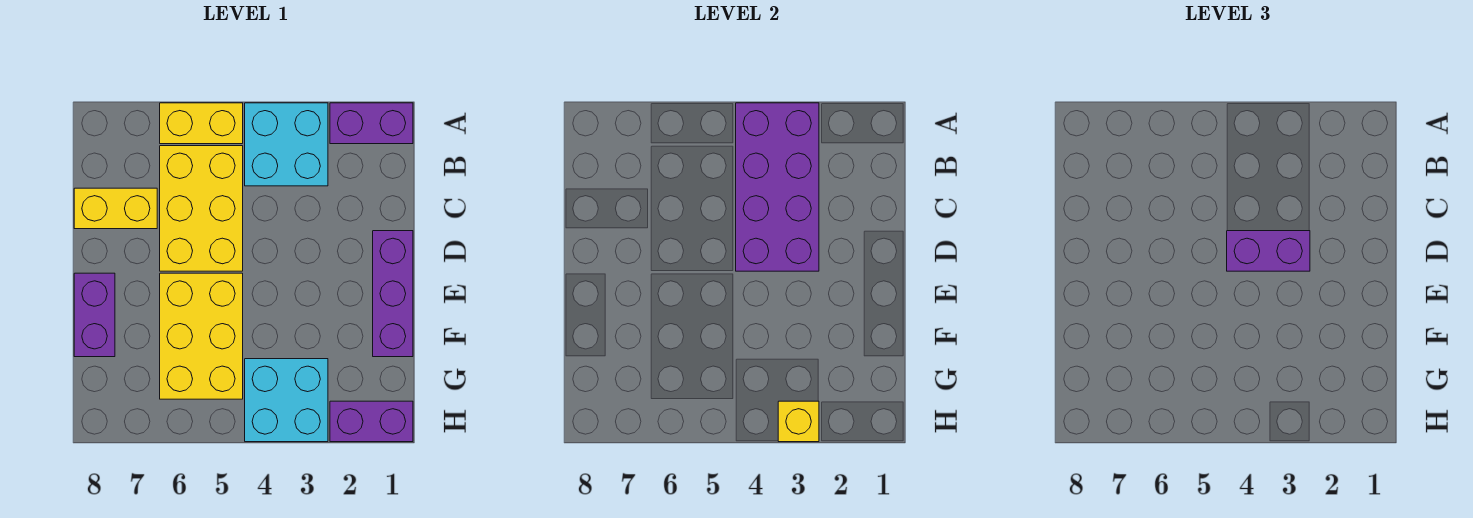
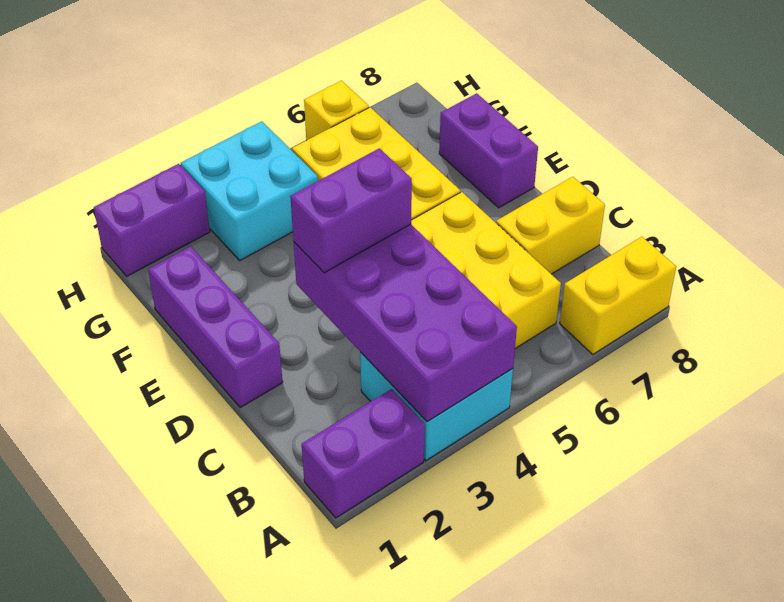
yellow 1x2 brick [160,103,243,144] -> yellow 1x2 brick moved to [560,237,676,354]
yellow 1x1 brick [778,401,819,442] -> yellow 1x1 brick moved to [304,81,369,140]

